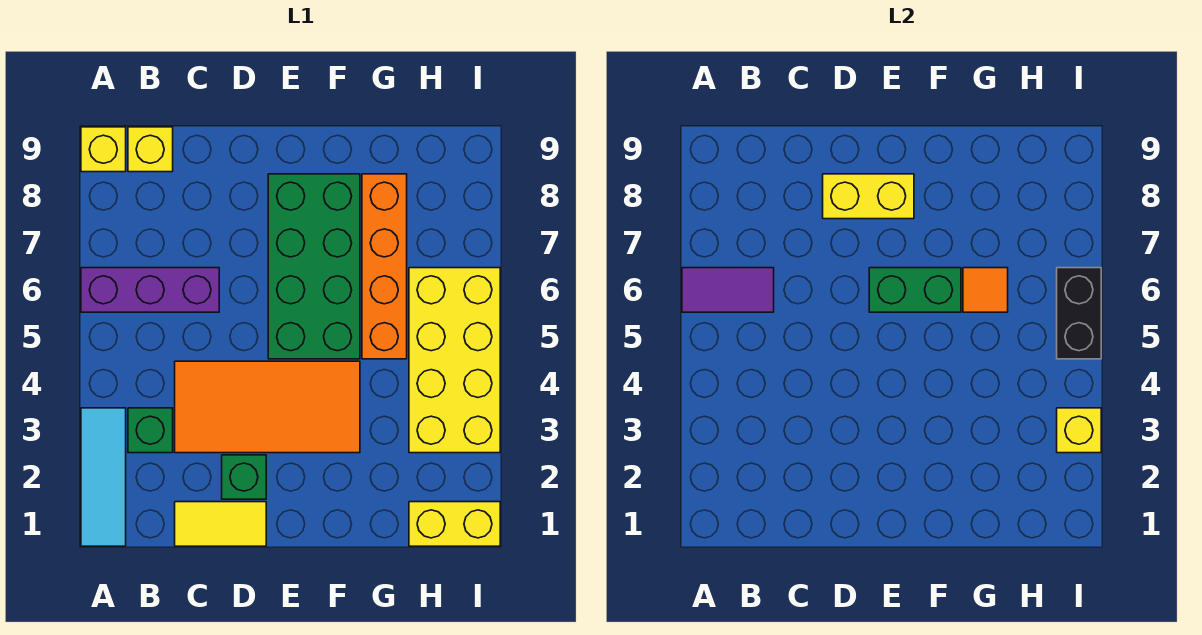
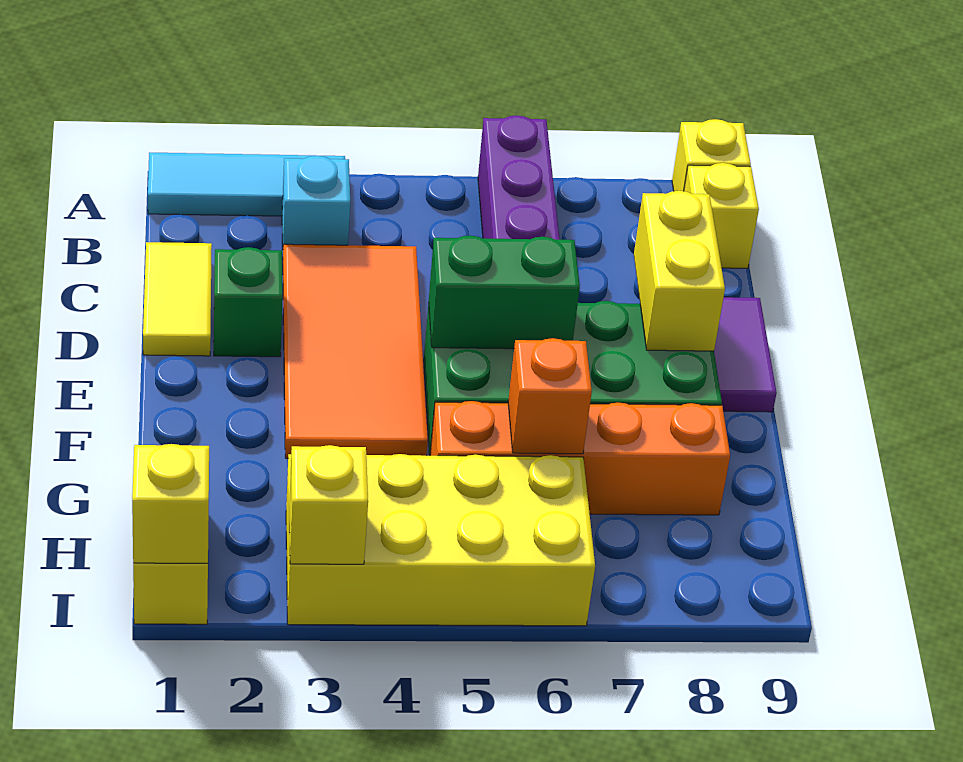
purple 1x2 tile [682,268,774,312] -> purple 1x2 tile moved to [714,297,777,412]
green 1x1 brick [128,408,173,453] -> cyan 1x1 brick [282,156,350,250]
green 1x2 brick [869,268,961,312] -> green 1x2 brick turned to [429,236,580,349]
orange 1x1 tile [963,268,1008,312] -> orange 1x1 brick [508,338,592,454]
none -> yellow 1x1 brick [132,444,209,563]
black 1x2 brick [1057,268,1101,359] -> none

